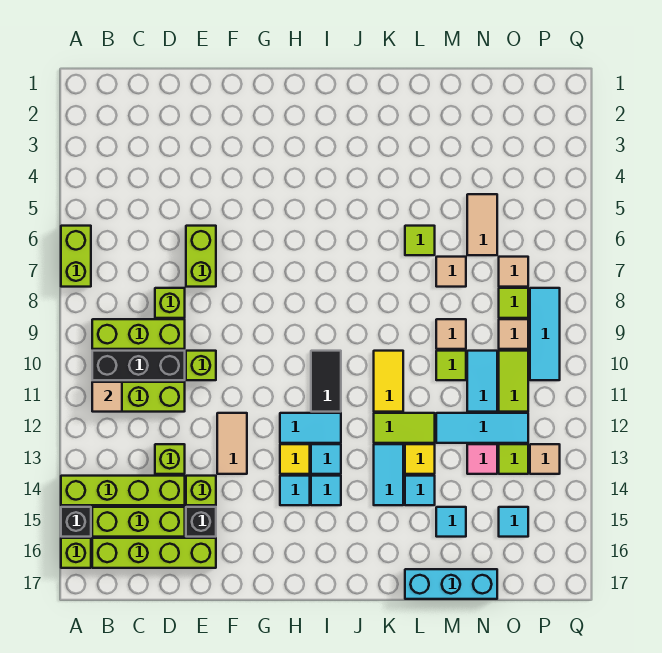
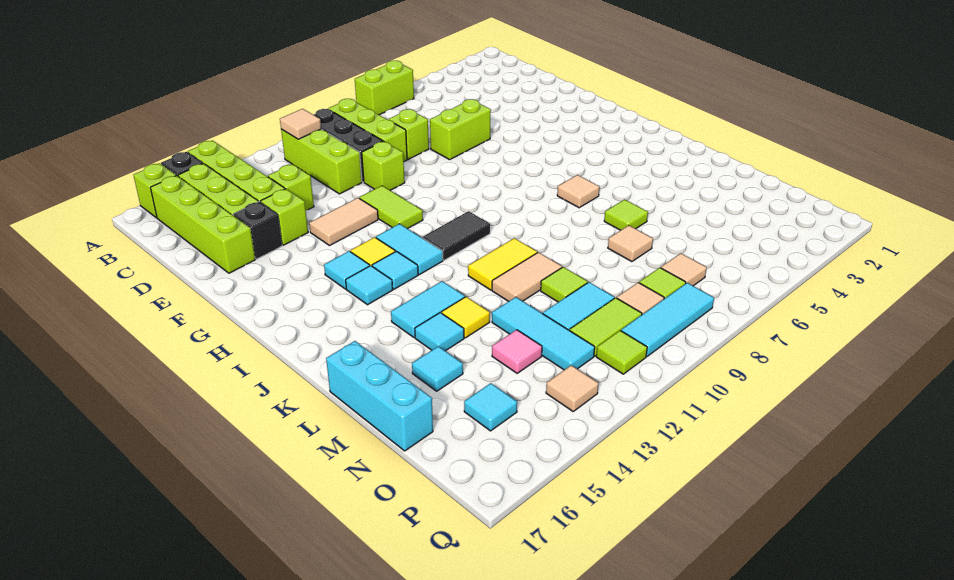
lime 1x2 tile [374,413,435,443] -> lime 1x2 tile moved to [359,186,423,229]
tan 1x1 tile [436,319,466,349] -> tan 1x1 tile moved to [557,175,599,208]
tan 1x2 tile [467,194,497,255] -> tan 1x2 tile moved to [492,252,562,301]
lime 1x1 tile [499,444,528,474] -> lime 1x1 tile moved to [596,331,647,374]

